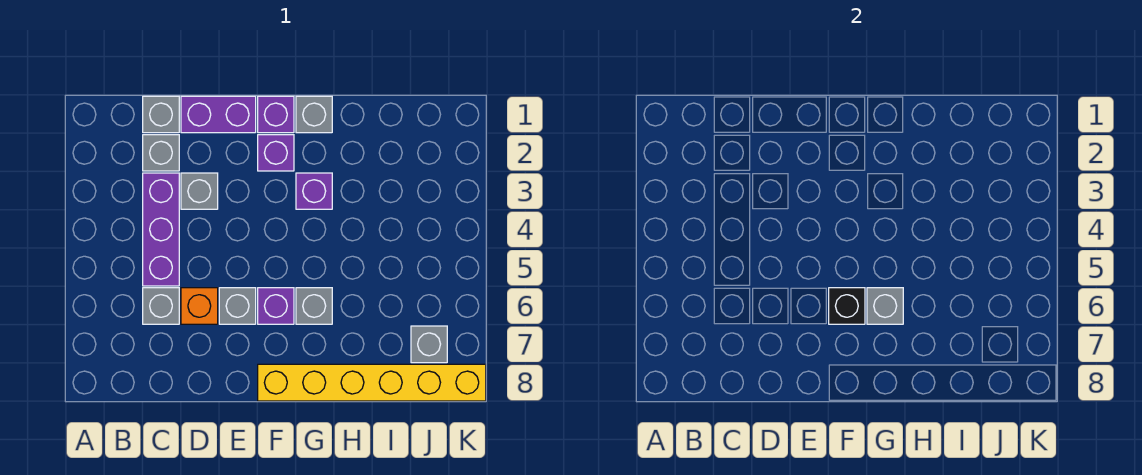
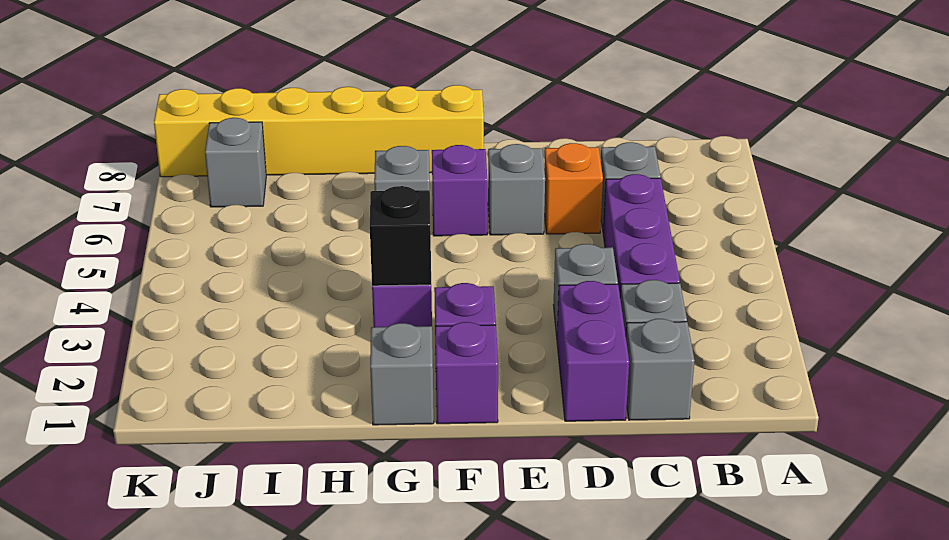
purple 1x2 brick [181,96,256,133] -> purple 1x2 brick turned to [557,281,629,421]
black 1x1 brick [829,288,865,324] -> black 1x1 brick moved to [370,186,431,286]
grey 1x1 brick [867,288,903,324] -> none

